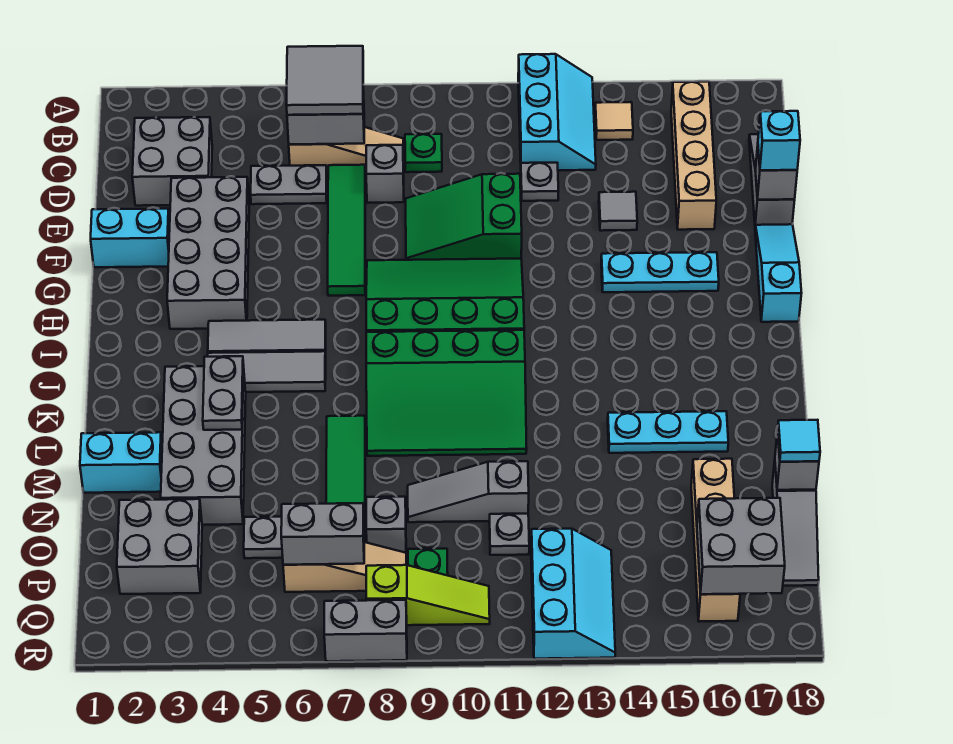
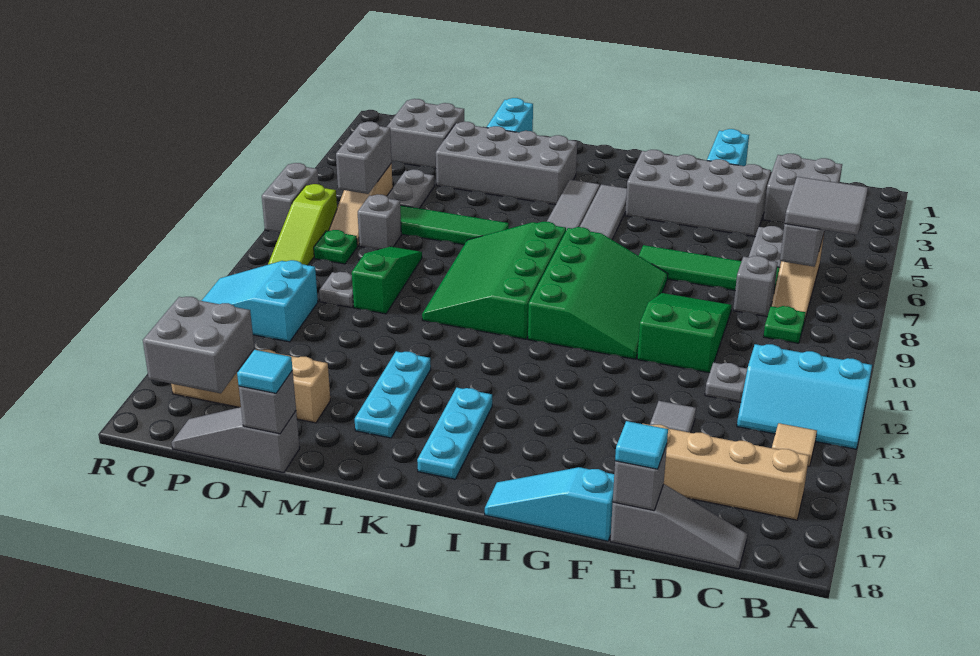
cyan 1x1 brick [758,111,800,170] -> cyan 1x1 tile [615,421,668,469]
cyan 1x3 slope [755,224,802,322] -> cyan 1x3 slope turned to [485,467,614,541]
cyan 1x3 plate [601,252,719,292] -> cyan 1x3 plate moved to [417,388,492,479]
grey 1x2 plate [203,356,244,430] -> none
grey 1x3 slope [408,461,529,522] -> green 1x3 slope [352,247,422,314]
cyan 2x3 slope [531,529,615,659] -> cyan 2x3 slope turned to [202,260,318,342]

